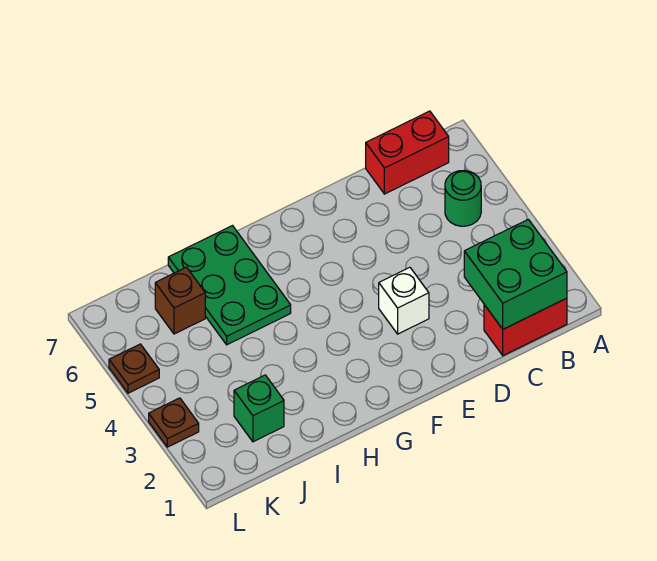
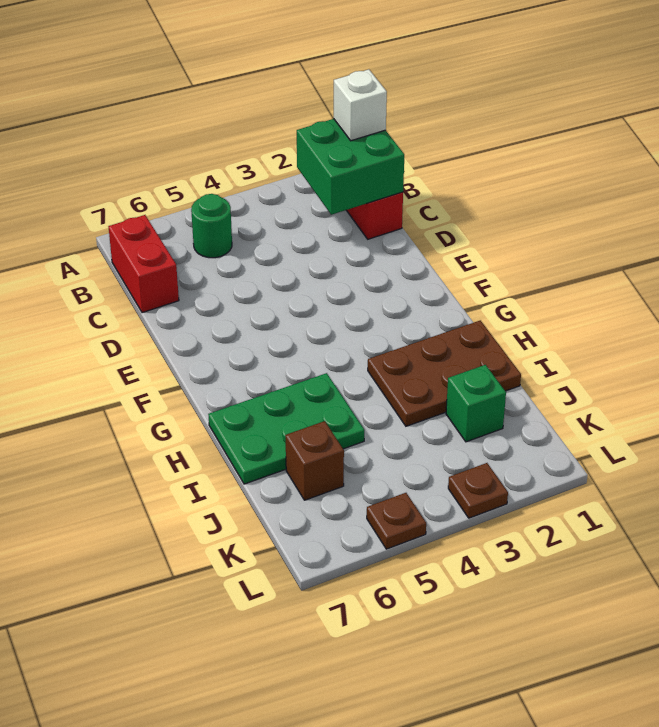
white 1x1 brick [379,267,429,334] -> white 1x1 brick moved to [334,69,387,141]
none -> brown 2x3 plate [368,320,521,426]

